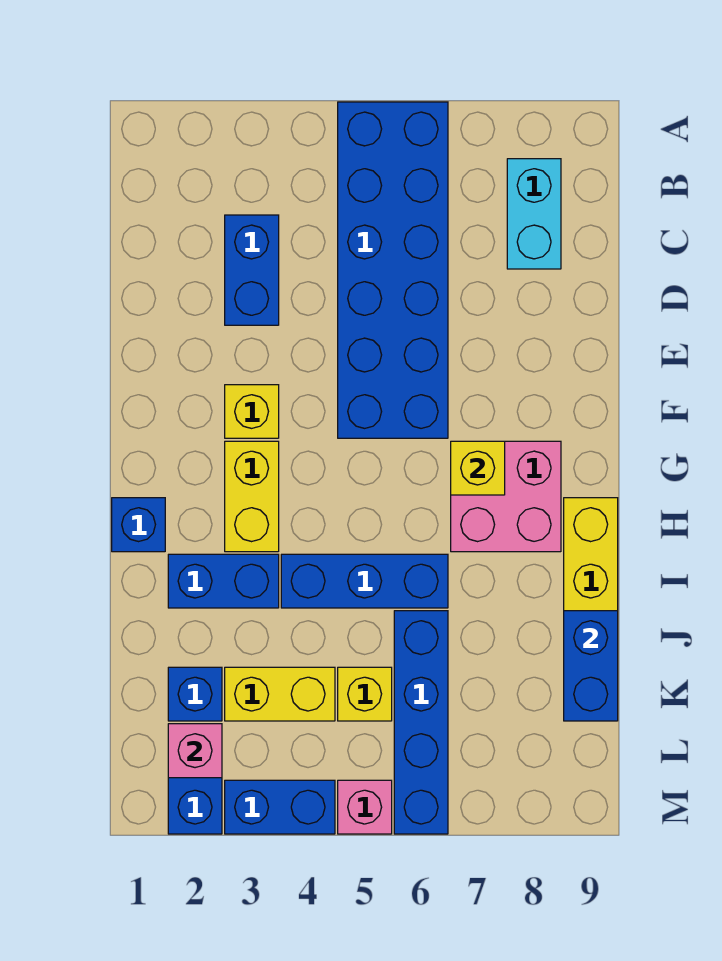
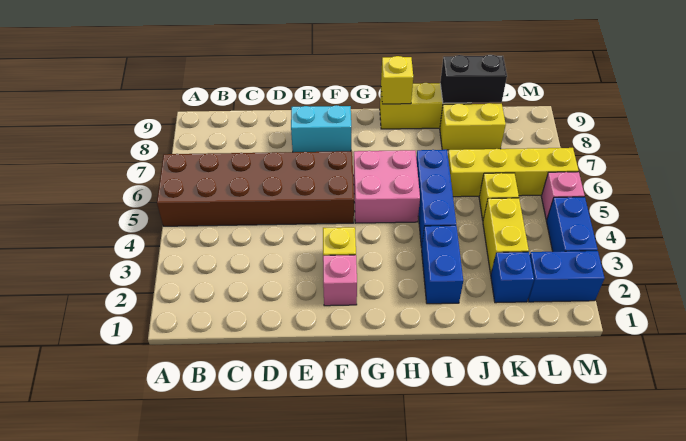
blue 2x6 brick [338,102,448,438] -> brown 2x6 brick [157,151,354,226]
cyan 1x2 brick [507,159,561,269] -> cyan 1x2 brick moved to [291,105,351,152]
blue 1x2 brick [225,215,279,325] -> none
yellow 1x2 brick [225,441,279,552] -> yellow 1x2 brick moved to [440,103,506,150]
pink 2x2 brick [451,441,561,552] -> pink 2x2 brick moved to [353,150,420,223]
yellow 1x1 brick [451,441,505,495] -> yellow 1x1 brick moved to [381,56,413,104]
blue 1x1 brick [112,498,165,552] -> none
blue 1x4 brick [394,611,448,834] -> yellow 1x4 brick [448,148,578,197]
blue 1x2 brick [564,611,618,721] -> black 1x2 brick [440,55,507,103]
pink 1x1 brick [168,724,222,778] -> pink 1x1 brick moved to [323,255,357,306]

